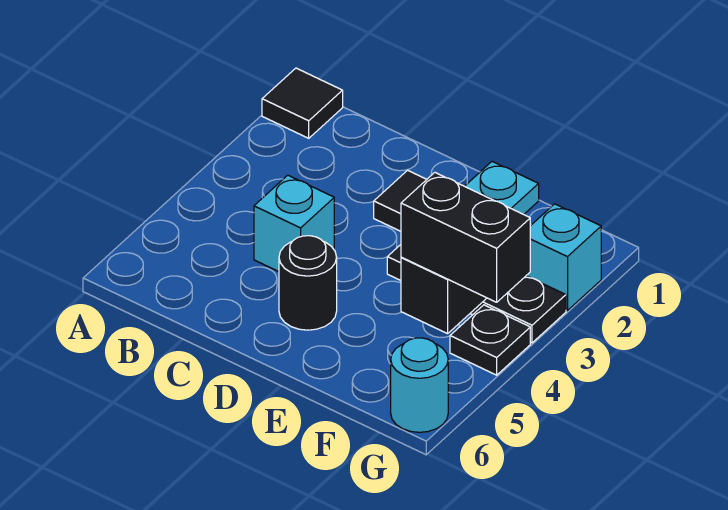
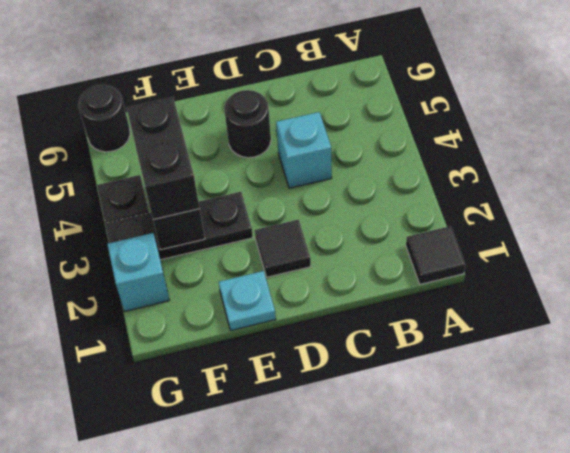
black 1x2 brick [401,173,530,302] -> black 1x2 brick turned to [127,97,200,220]
cyan 1x1 round brick [391,338,448,432] -> black 1x1 round brick [79,85,130,152]

